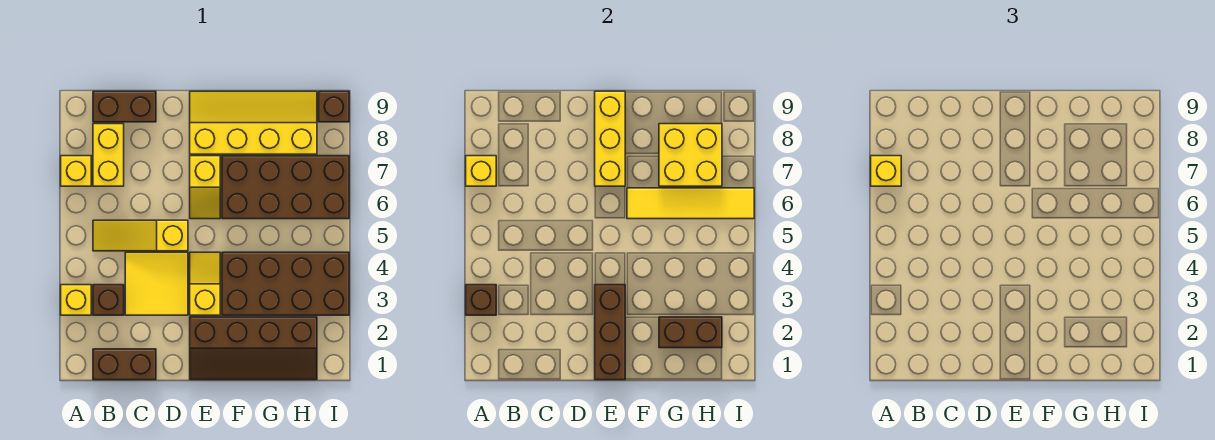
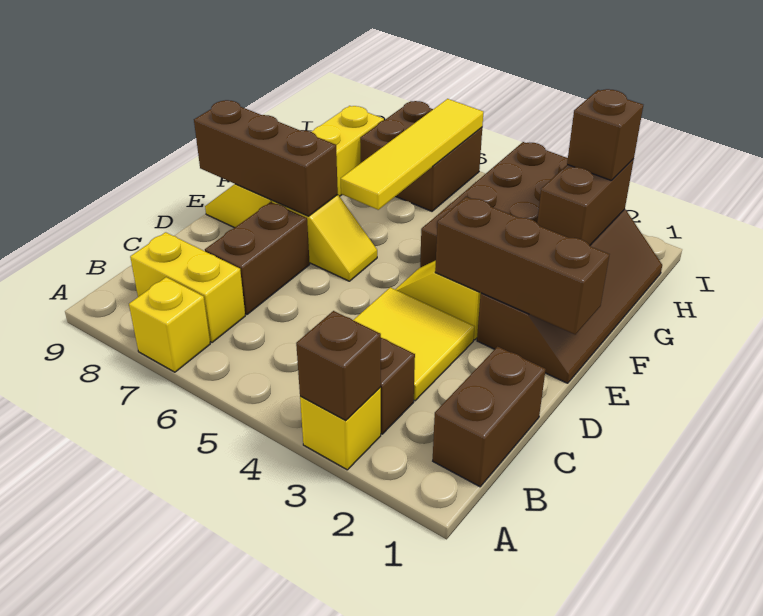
yellow 1x1 brick [466,156,496,186] -> none
yellow 1x1 brick [871,156,901,186] -> none
yellow 1x3 slope [93,220,188,251] -> none
brown 1x2 brick [93,91,156,122] -> brown 1x2 brick moved to [205,202,310,315]
yellow 1x3 brick [595,91,625,186] -> brown 1x3 brick [194,100,338,216]
brown 2x4 brick [222,156,349,219] -> brown 2x2 brick [360,101,482,211]
yellow 2x2 brick [659,124,722,186] -> none
brown 1x1 brick [319,91,349,122] -> brown 1x1 brick moved to [567,89,643,181]

